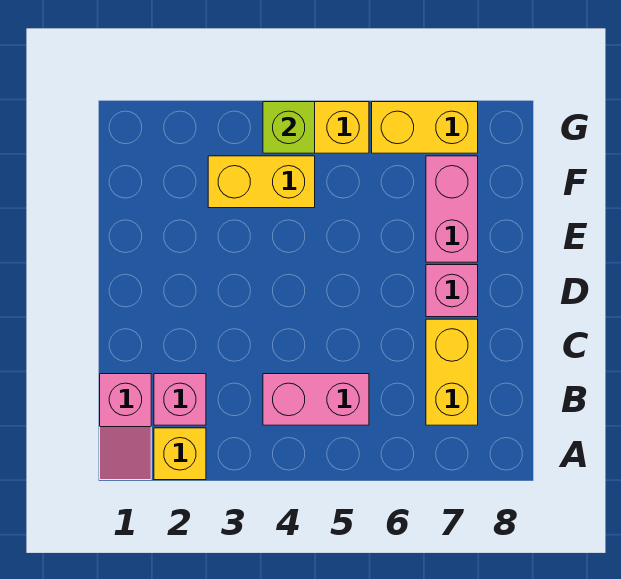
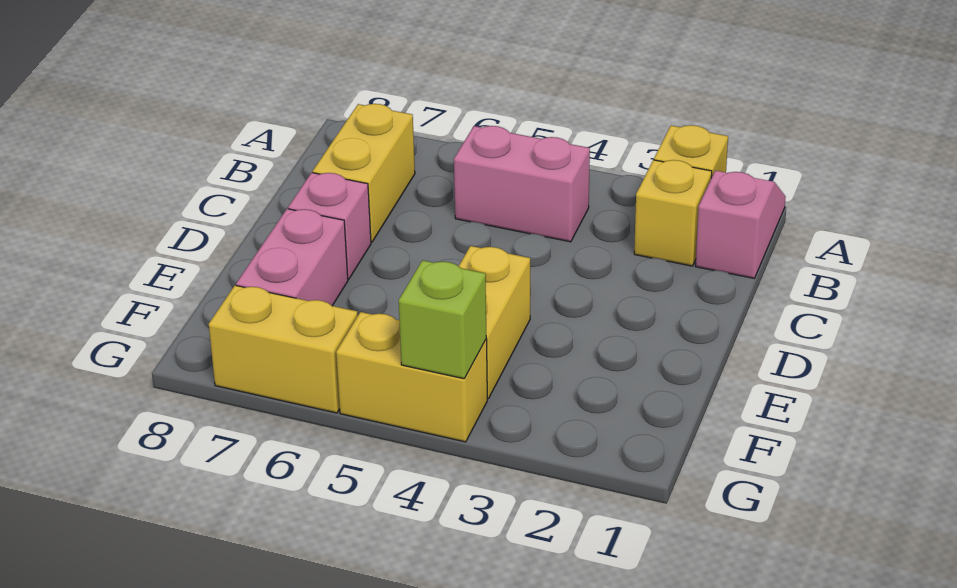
pink 1x1 brick [154,374,206,425] -> yellow 1x1 brick [634,160,712,266]
yellow 1x2 brick [208,156,315,208] -> yellow 1x2 brick turned to [459,246,530,399]

